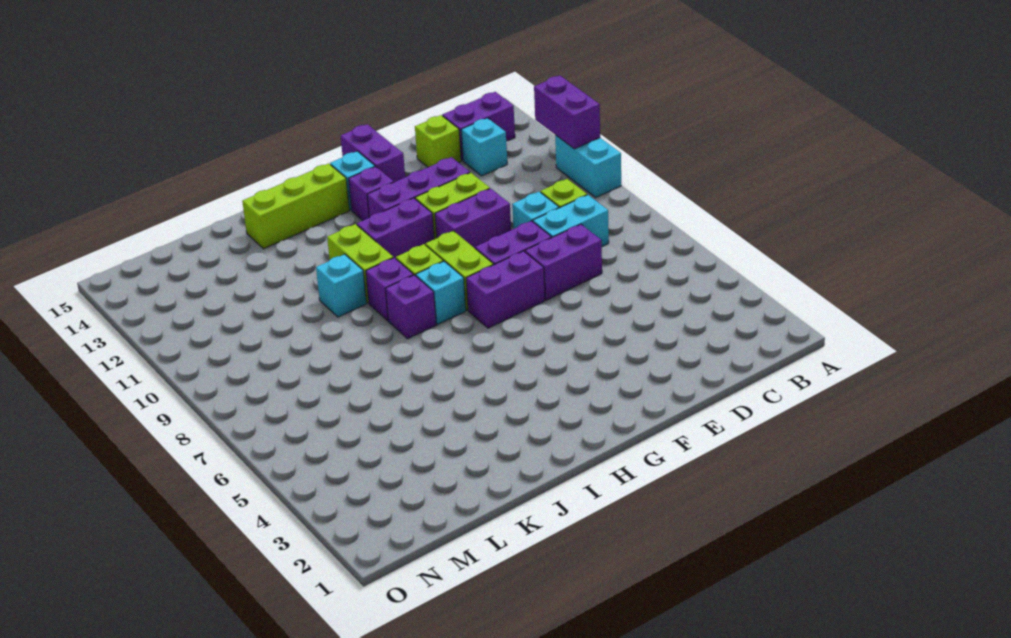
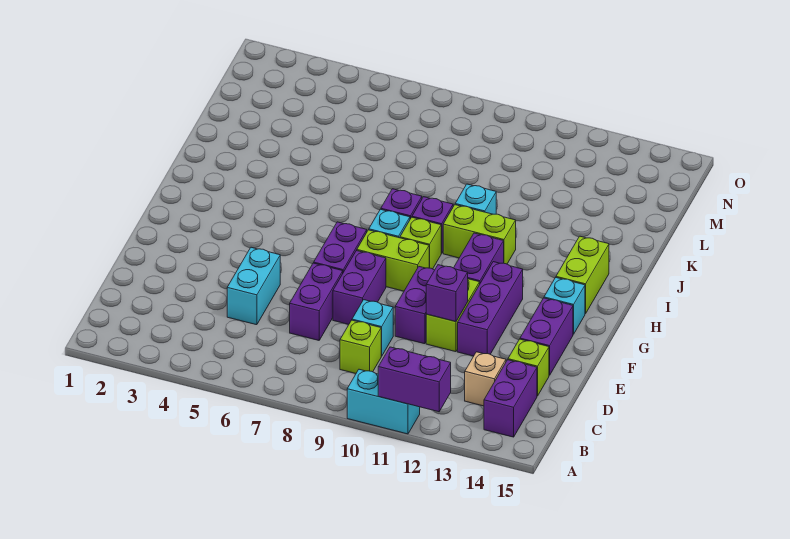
cyan 1x2 brick [533,195,609,246] -> cyan 1x2 brick moved to [227,247,280,325]
cyan 1x1 brick [461,118,507,176] -> tan 1x1 brick [465,352,506,406]
purple 1x2 brick [341,124,405,182] -> purple 1x2 brick turned to [520,298,573,375]
purple 1x1 brick [349,167,394,220] -> purple 1x1 brick moved to [426,265,468,322]
lime 1x3 brick [242,163,349,249] -> lime 1x2 brick [556,236,609,314]

